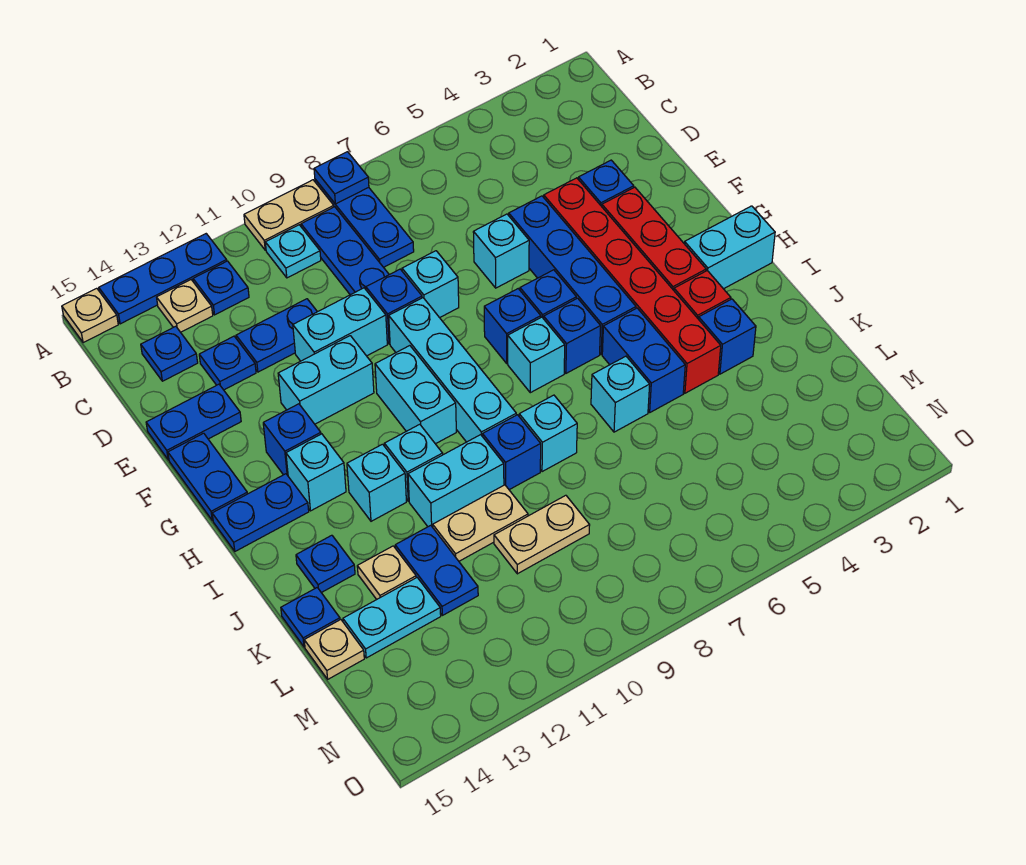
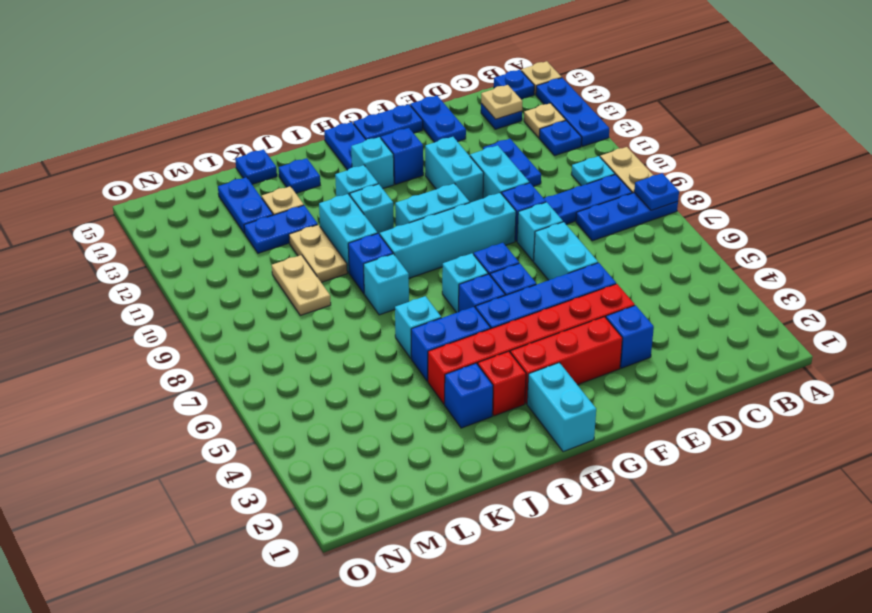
blue 1x1 plate [199,336,256,390] -> blue 1x1 plate moved to [494,70,534,99]
cyan 1x1 brick [473,214,529,288] -> cyan 1x2 brick [534,222,598,280]
cyan 1x2 plate [343,578,441,658] -> blue 1x2 plate [218,177,273,234]
tan 1x1 plate [304,620,364,679] -> tan 1x1 plate moved to [481,85,522,119]

